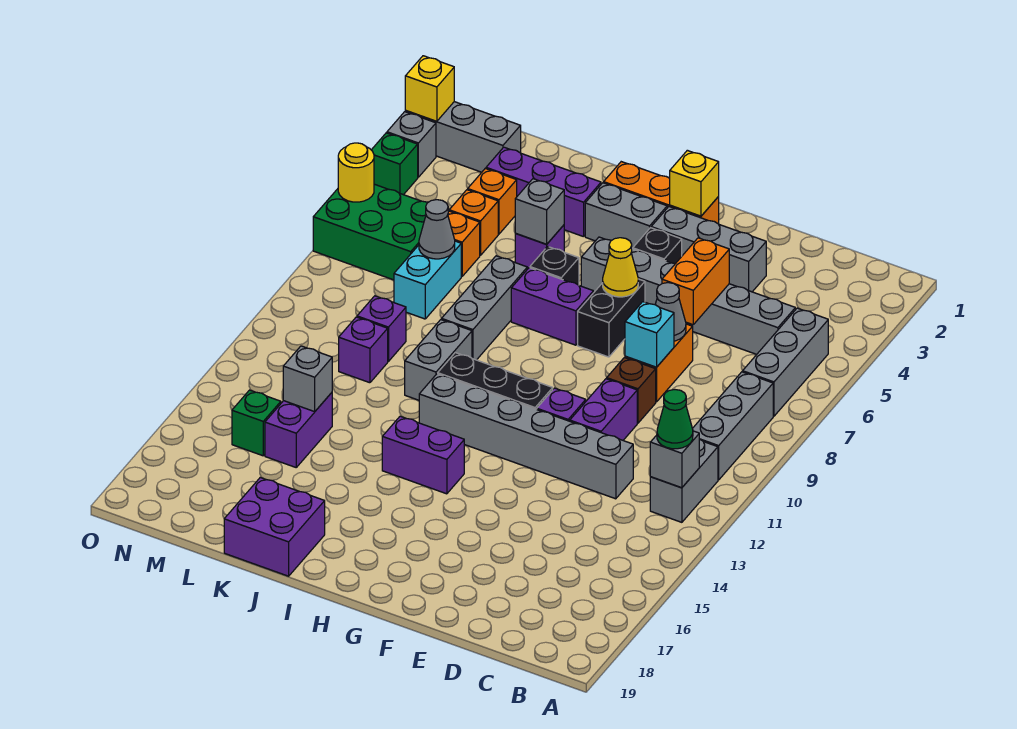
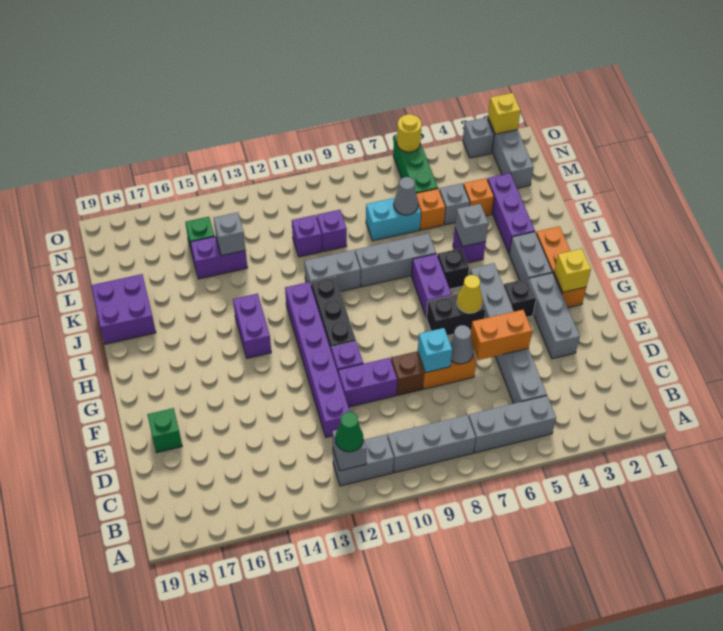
grey 1x6 brick [419,374,633,499] -> purple 1x6 brick [285,282,350,438]
orange 1x1 brick [449,190,498,255] -> grey 1x1 brick [439,183,470,225]
green 2x3 brick [313,184,428,280] -> green 1x3 brick [393,136,438,193]
green 1x1 brick [372,133,418,195] -> green 1x1 brick moved to [147,408,182,453]

